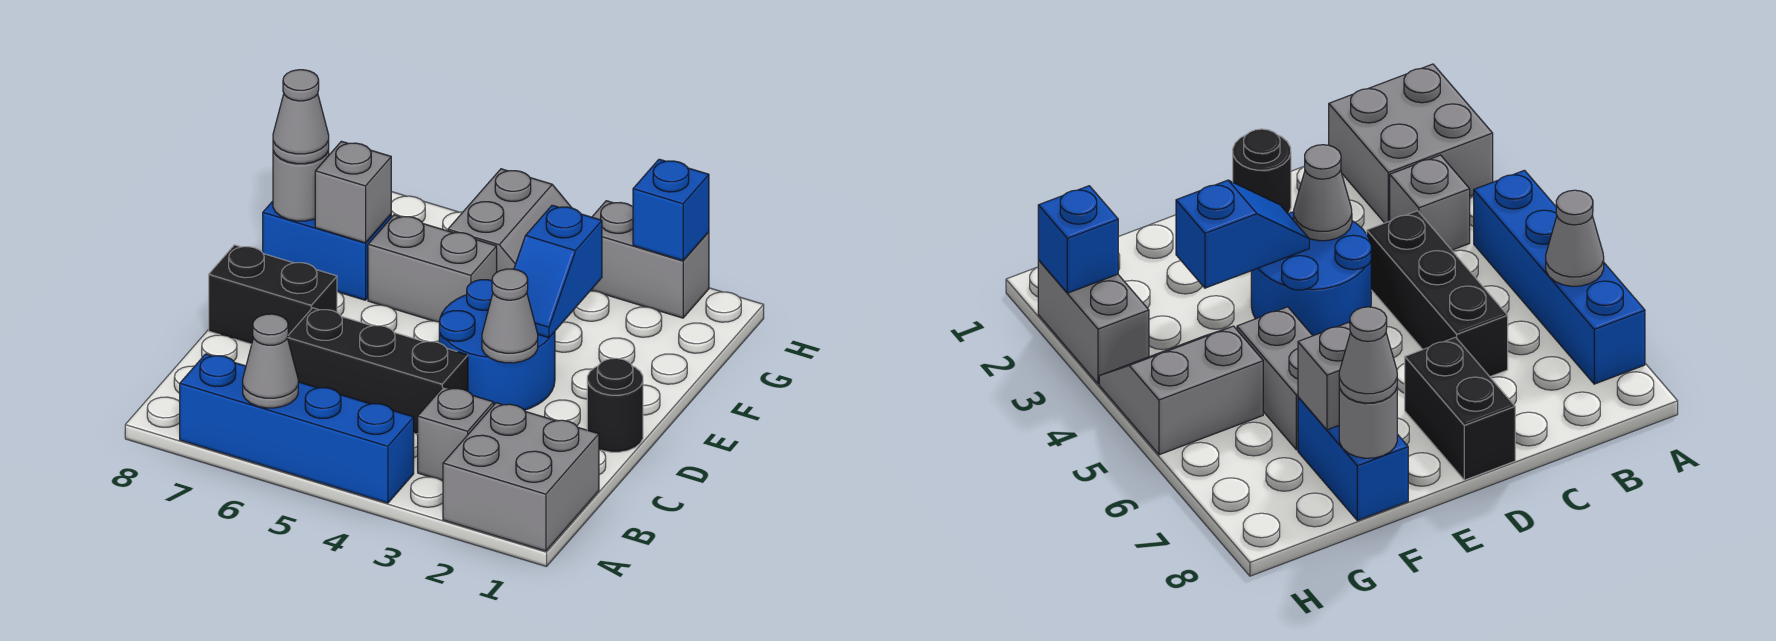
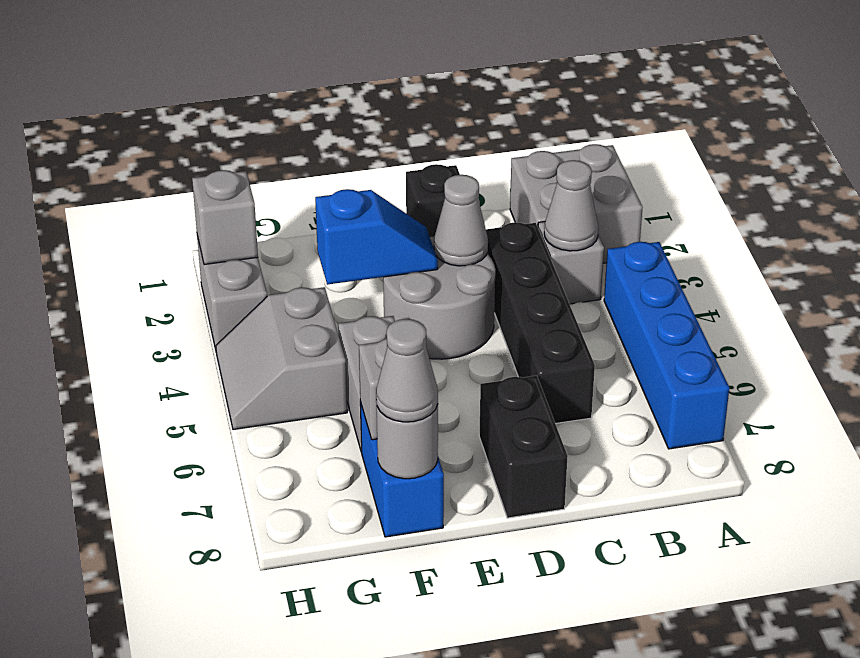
grey 1x1 cone [243,314,298,408] -> grey 1x1 cone moved to [544,160,598,251]
black 1x3 brick [288,308,468,434] -> black 1x4 brick [486,222,595,424]
black 1x1 round brick [587,358,643,452] -> black 1x1 brick [406,164,460,237]
blue 2x2 round brick [439,280,555,410] -> grey 2x2 round brick [383,237,495,359]
grey 2x2 slope [448,169,572,272] -> grey 2x2 slope turned to [216,287,347,430]
blue 1x1 brick [633,159,709,261] -> grey 1x1 brick [192,170,258,265]

